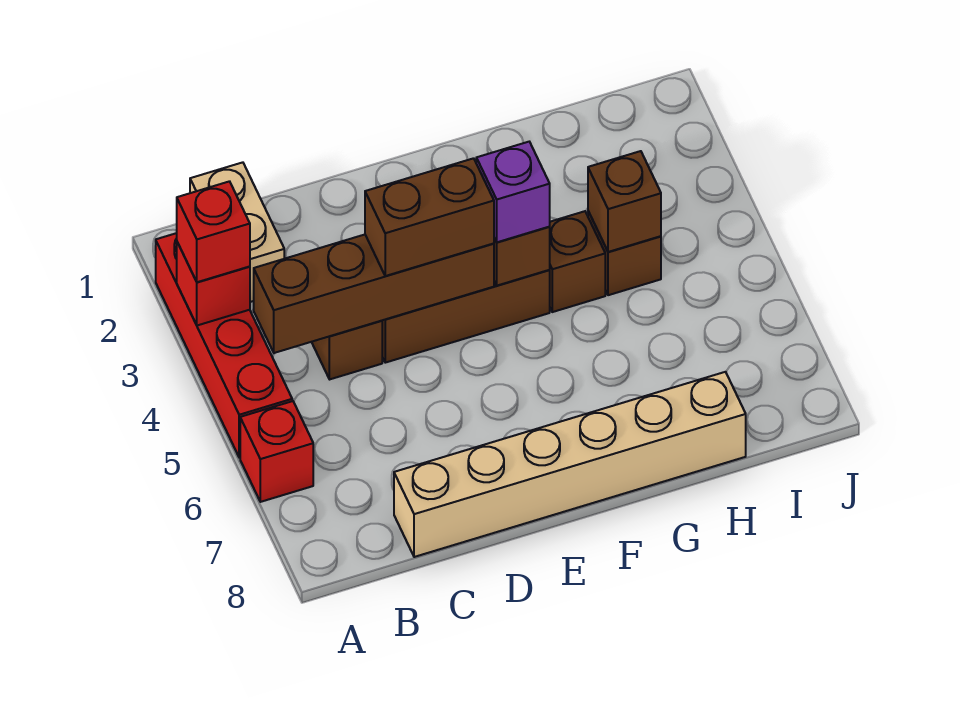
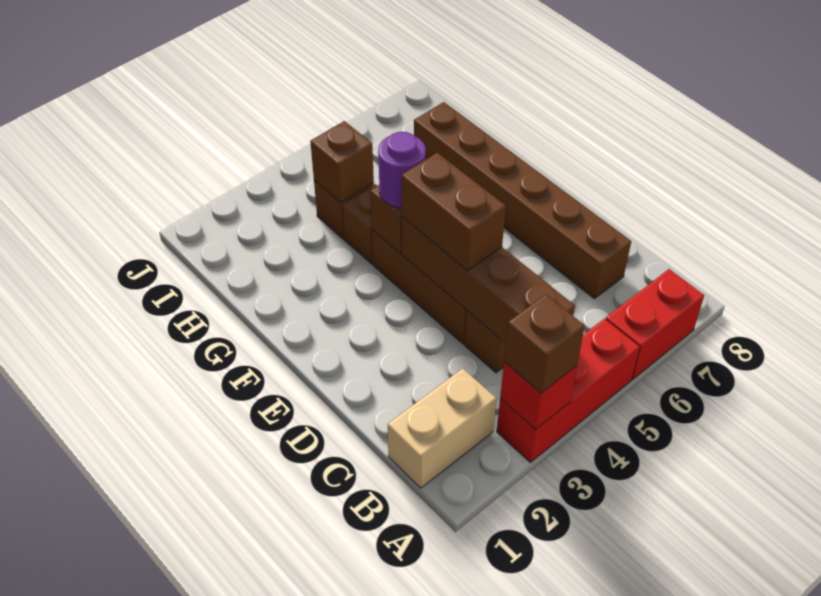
red 1x4 brick [156,233,292,458] -> red 1x3 brick [497,319,640,462]
red 1x1 brick [177,181,250,282] -> brown 1x1 brick [504,294,585,393]
red 1x1 brick [240,401,313,502] -> red 1x2 brick [606,269,704,379]
none -> brown 1x6 brick [414,102,631,299]
tan 1x6 brick [394,372,746,557] -> none
purple 1x1 brick [476,142,550,242] -> purple 1x1 round brick [378,132,426,208]

